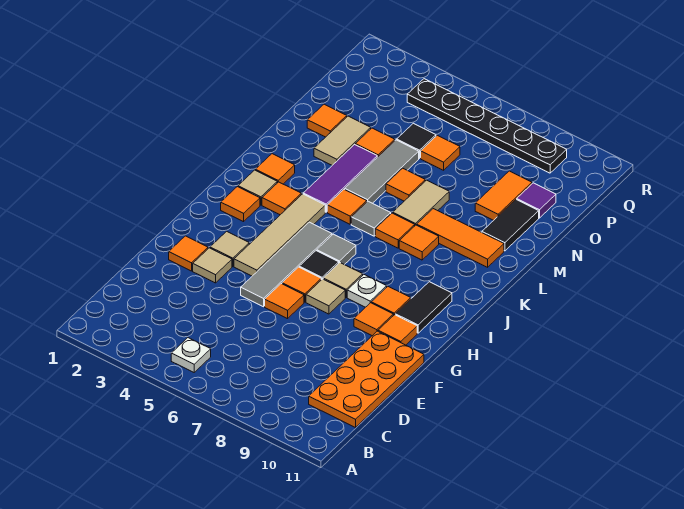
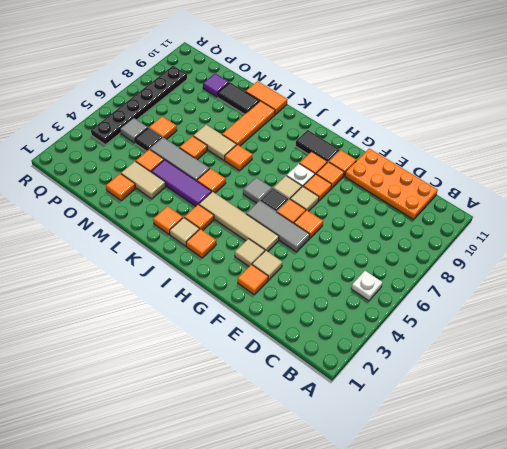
grey 1x4 tile [241,222,332,307] -> grey 1x3 tile [246,201,310,252]
grey 1x1 tile [351,201,391,236] -> grey 1x1 tile moved to [120,118,148,143]
orange 1x1 tile [399,225,439,260] -> orange 1x1 tile moved to [303,174,332,201]
orange 1x2 tile [475,171,532,220] -> orange 1x2 tile moved to [246,81,288,114]

